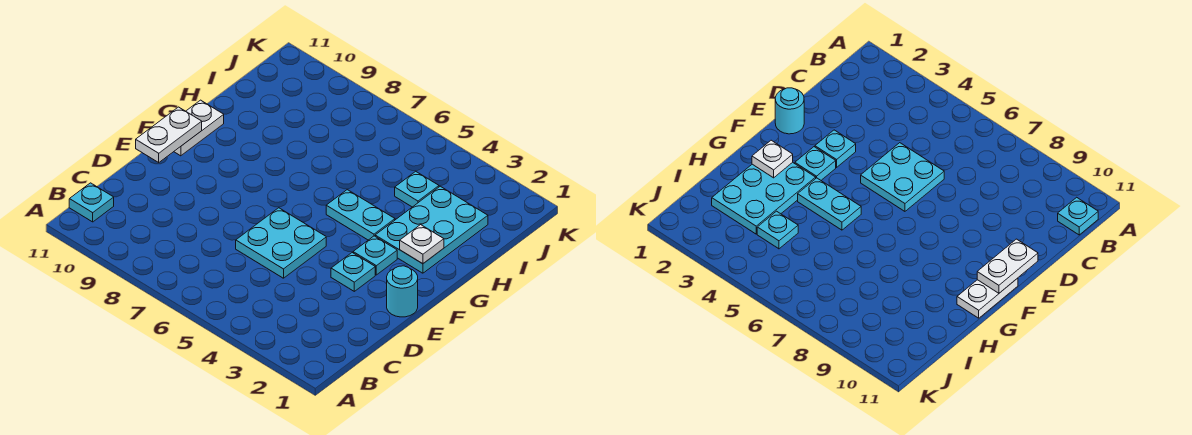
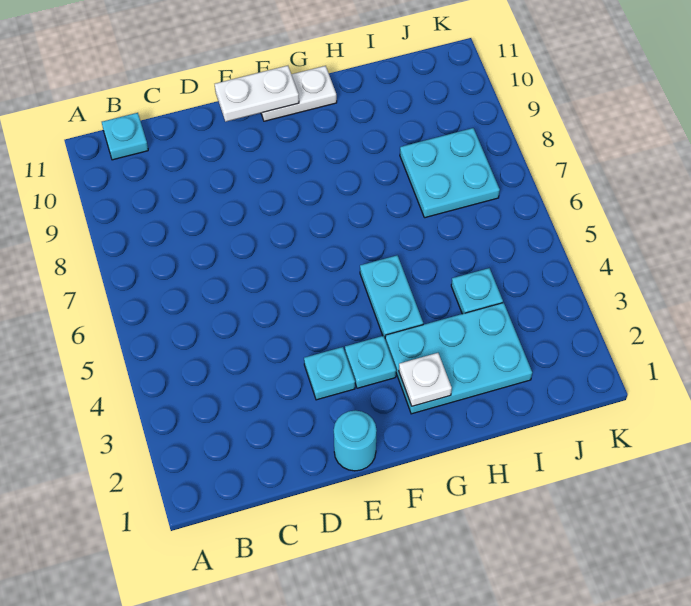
cyan 2x2 plate [236,208,326,278] -> cyan 2x2 plate moved to [400,128,500,218]

